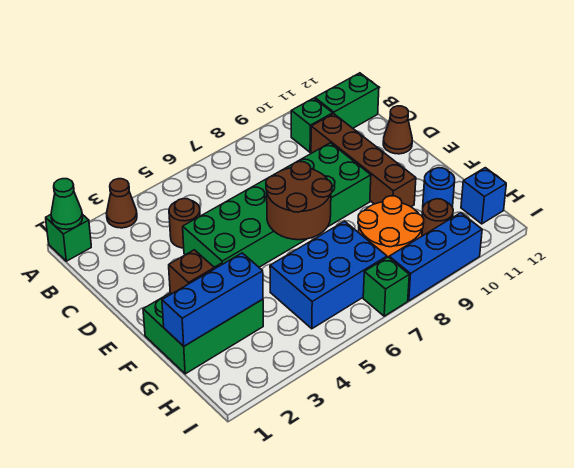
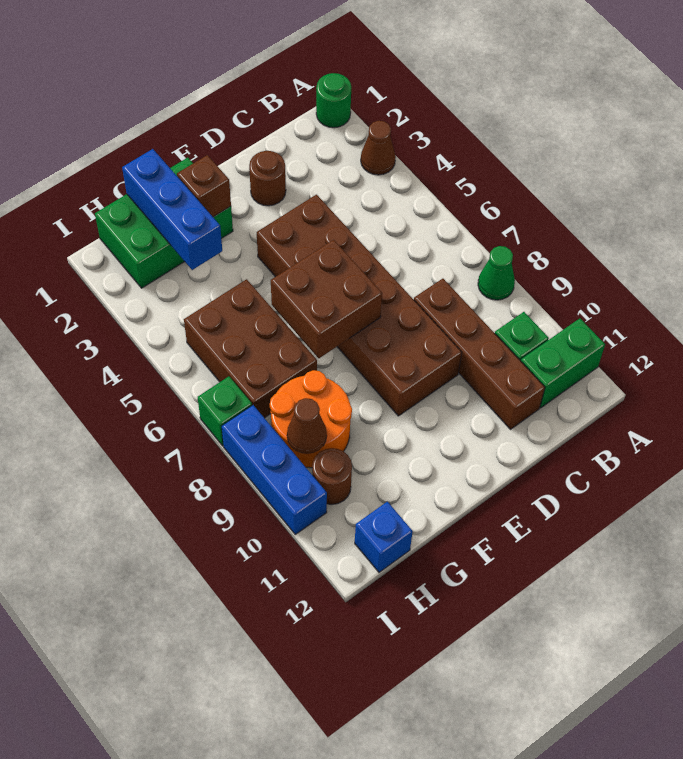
green 1x1 brick [46,214,91,261] -> green 1x1 round brick [316,73,351,128]
green 1x1 cone [51,179,83,229] -> green 1x1 cone moved to [478,246,515,300]
green 1x2 brick [315,73,379,128] -> green 1x2 brick turned to [521,318,605,408]
brown 1x1 round brick [169,199,200,248] -> brown 1x1 round brick moved to [249,151,286,206]
brown 1x4 brick [311,114,416,207] -> brown 1x4 brick turned to [414,279,545,429]
green 2x6 brick [183,143,371,267] -> brown 2x6 brick [257,195,462,416]
brown 1x1 cone [383,106,412,154] -> brown 1x1 cone moved to [287,398,327,454]
brown 2x2 round brick [266,162,332,240] -> brown 2x2 brick [271,240,382,358]
green 2x3 brick [143,263,263,374] -> green 2x3 brick turned to [95,158,233,288]
blue 2x3 brick [270,221,387,329] -> brown 2x3 brick [184,279,317,418]
blue 1x1 round brick [423,168,455,207] -> none

